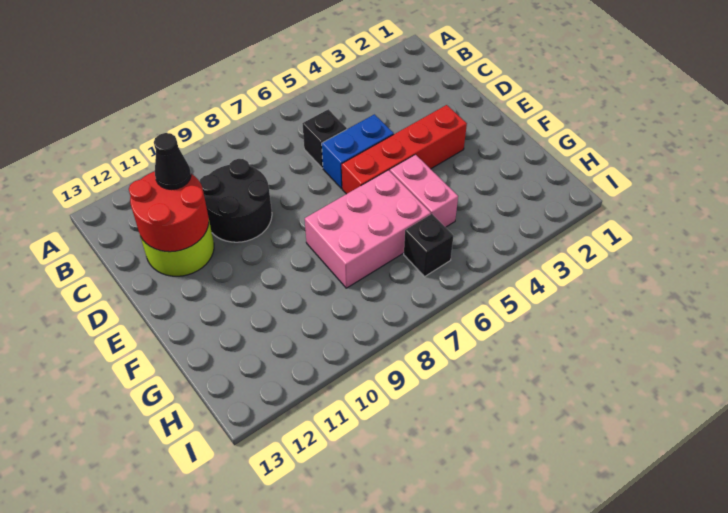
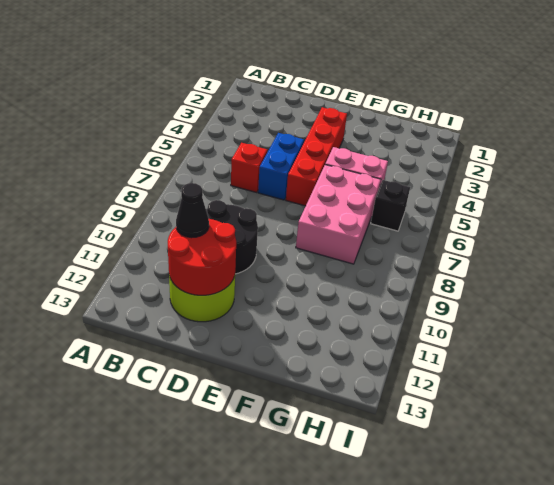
black 1x1 brick [302,109,347,168] -> red 1x1 brick [231,143,267,192]

